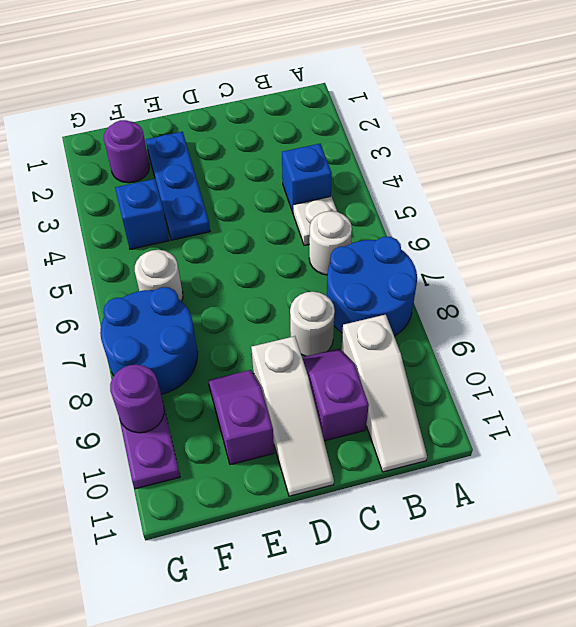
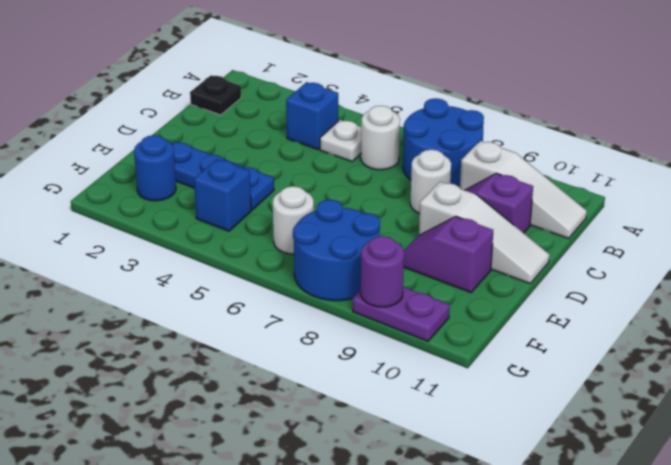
none -> black 1x1 plate [190,75,241,115]
purple 1x1 round brick [104,120,149,183] -> blue 1x1 round brick [134,135,176,201]

